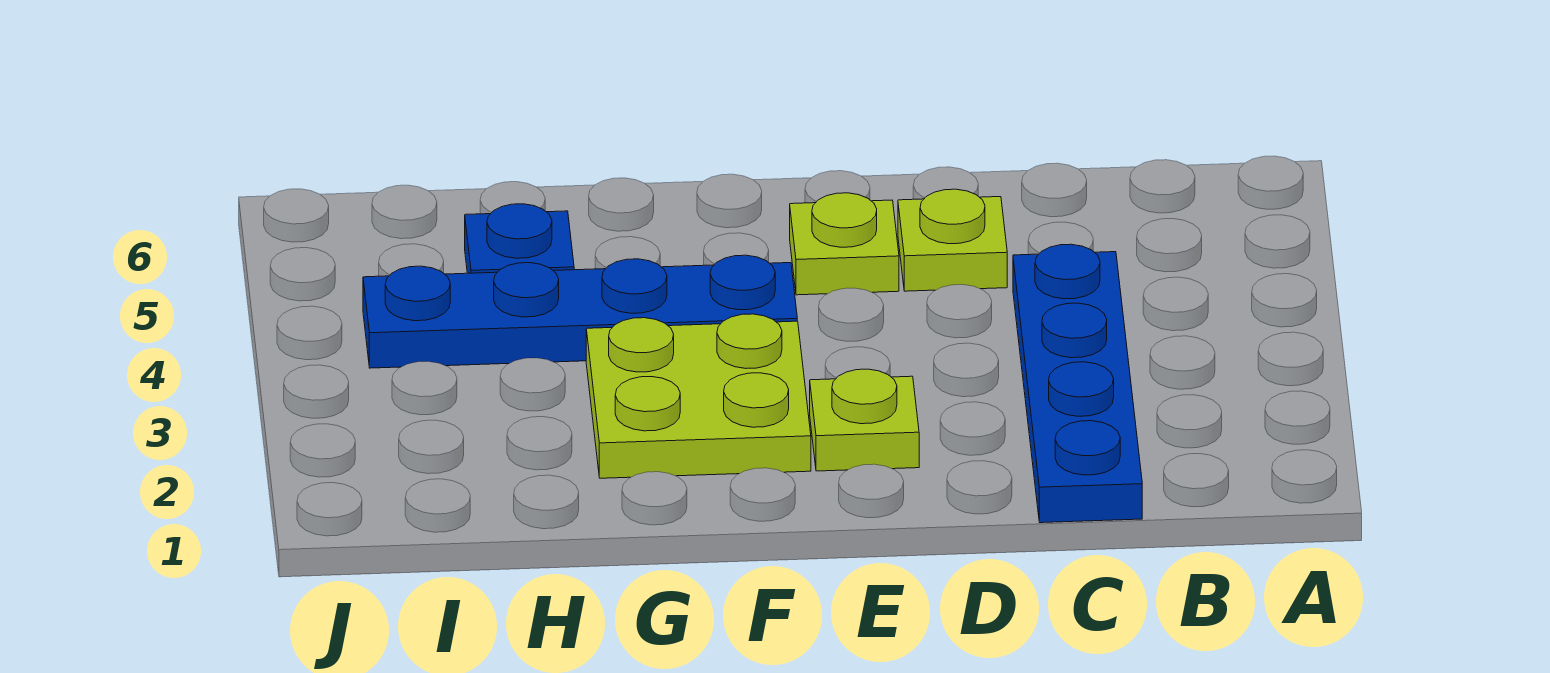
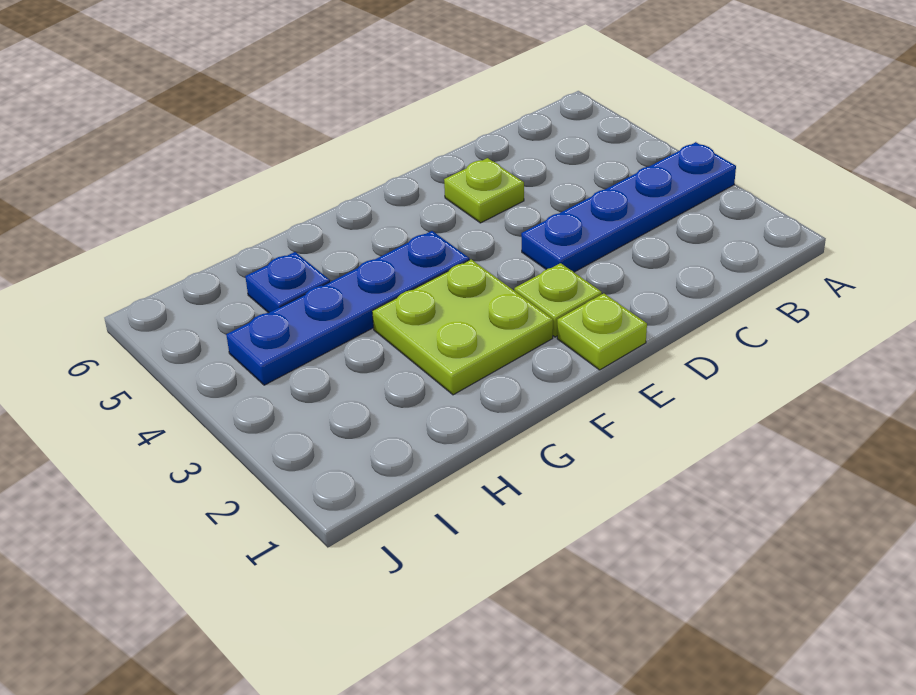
blue 1x4 plate [1013,244,1142,523] -> blue 1x4 plate turned to [521,142,736,272]
lime 1x1 plate [790,193,899,295] -> lime 1x1 plate moved to [557,293,647,370]

